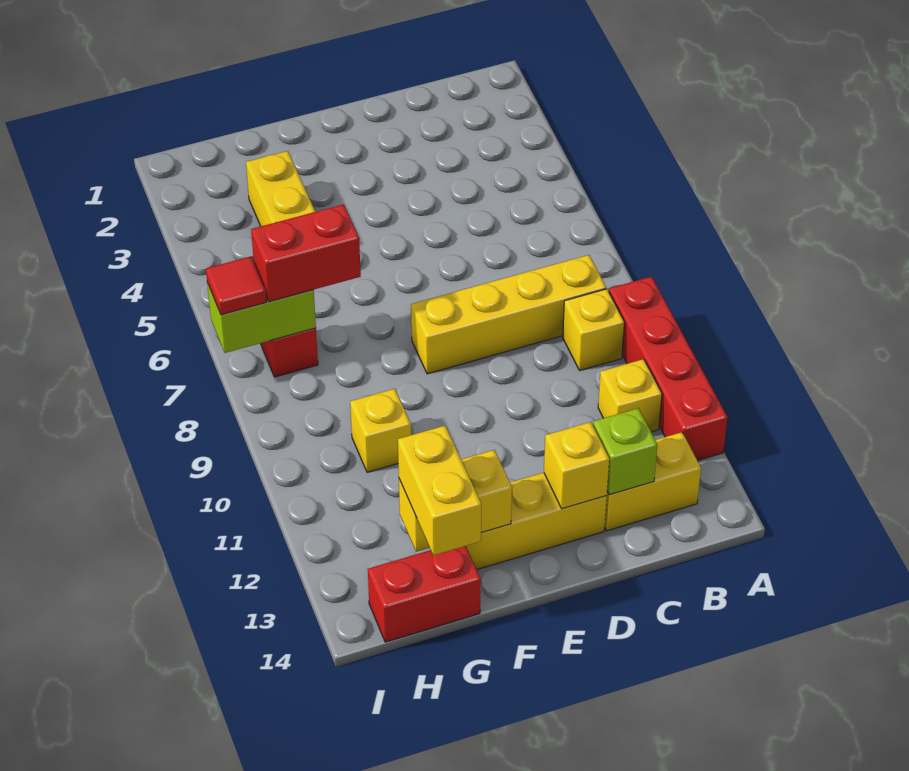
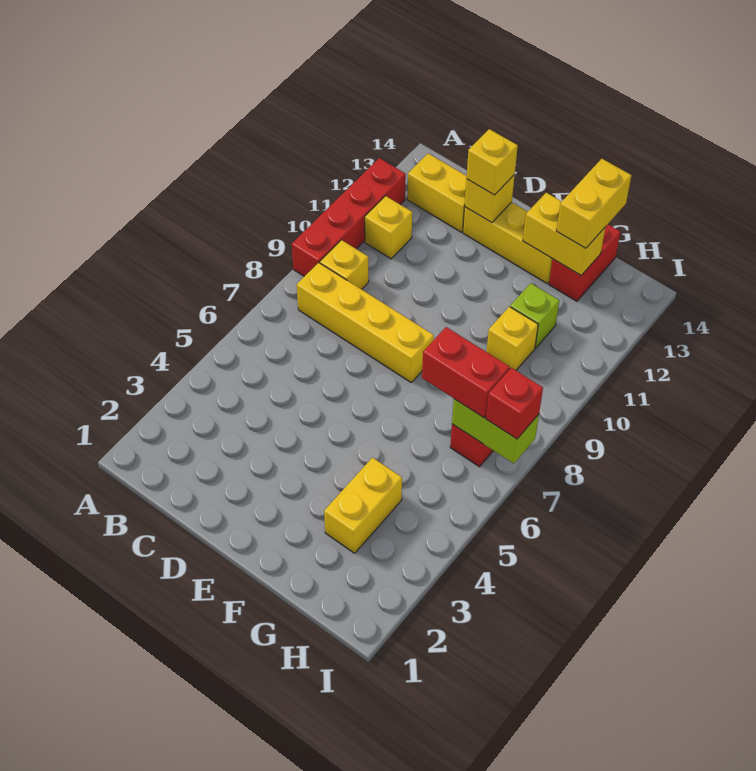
lime 1x1 brick [593,408,657,495] -> lime 1x1 brick moved to [510,283,559,348]
none -> yellow 1x1 brick [466,129,518,195]
red 1x2 brick [368,546,481,642] -> red 1x2 brick turned to [549,224,620,301]
red 1x1 tile [206,256,266,315] -> red 1x1 brick [486,368,543,439]

